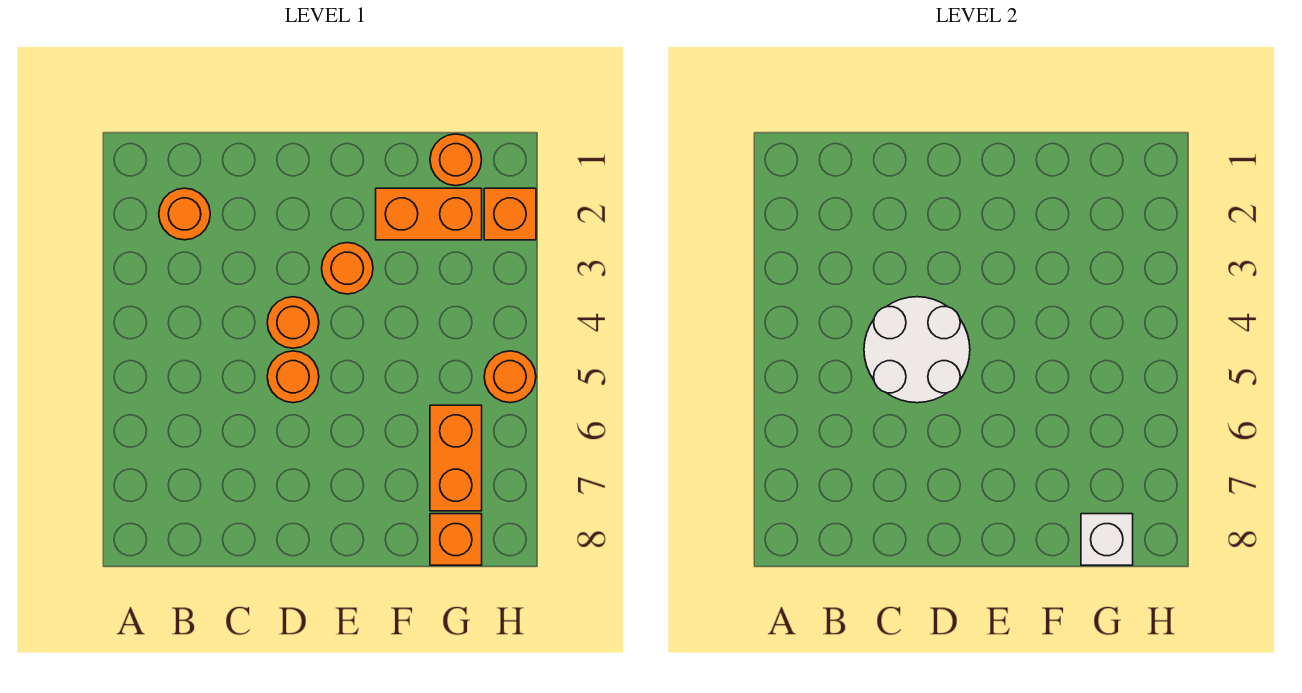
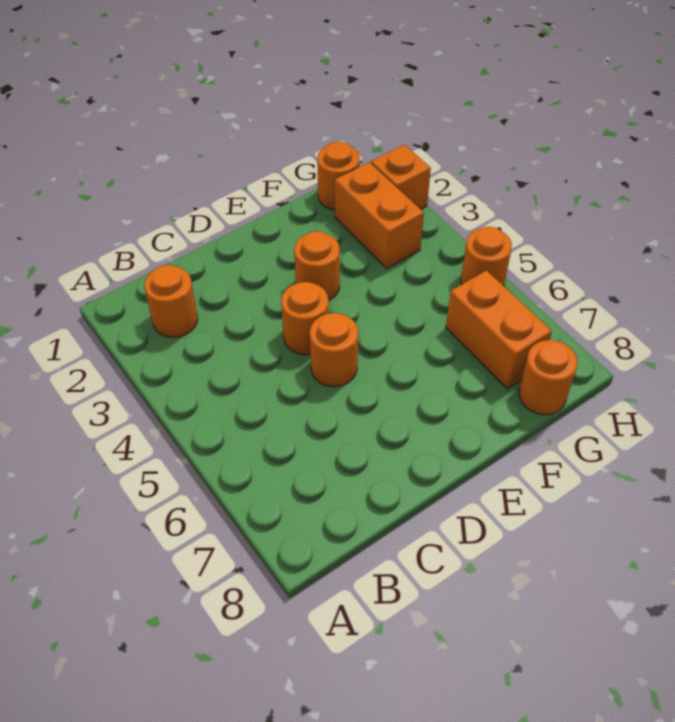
white 2x2 round brick [864,297,970,403] -> none
orange 1x2 brick [376,188,482,240] -> orange 1x2 brick turned to [335,162,424,268]
orange 1x1 brick [430,514,482,565] -> orange 1x1 round brick [519,340,578,415]
white 1x1 brick [1081,514,1133,565] -> none

